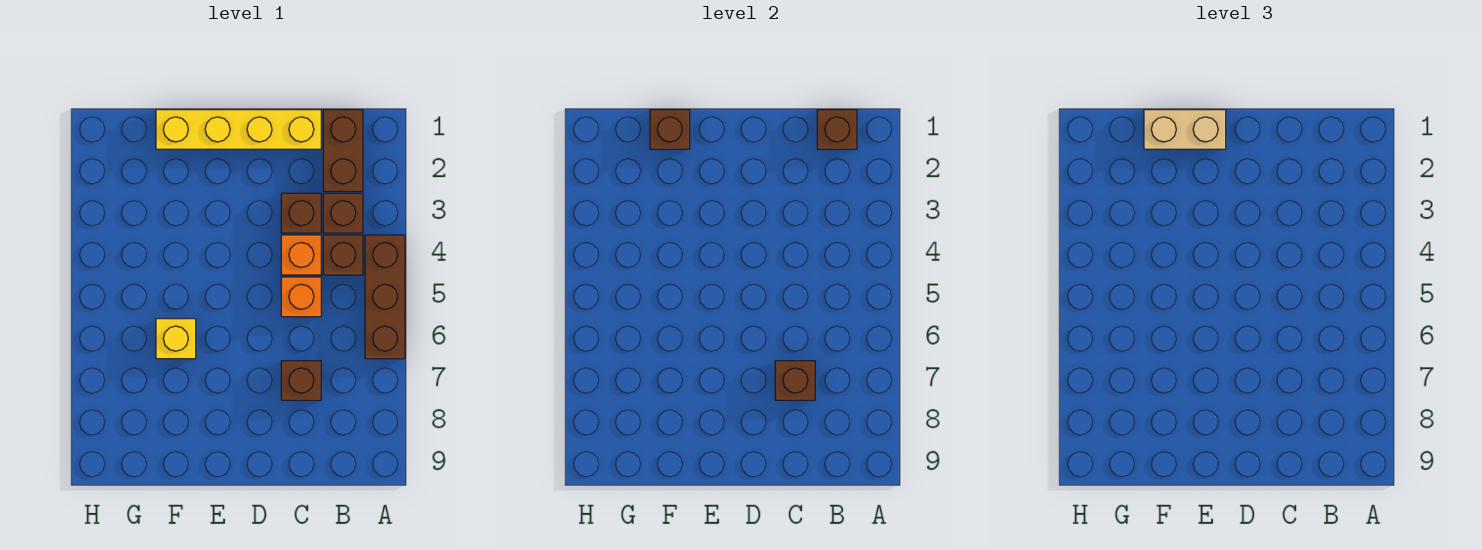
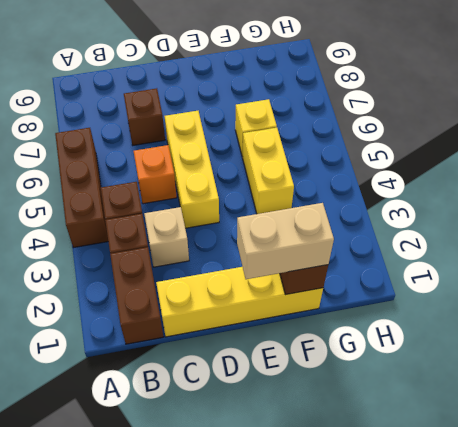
brown 1x1 brick [817,110,857,149] -> none
brown 1x1 brick [281,193,321,233] -> tan 1x1 brick [144,207,189,267]
orange 1x1 brick [281,235,321,275] -> none
brown 1x1 brick [775,361,815,400] -> none
none -> yellow 1x3 brick [165,111,219,228]
none -> yellow 1x2 brick [242,128,294,214]

